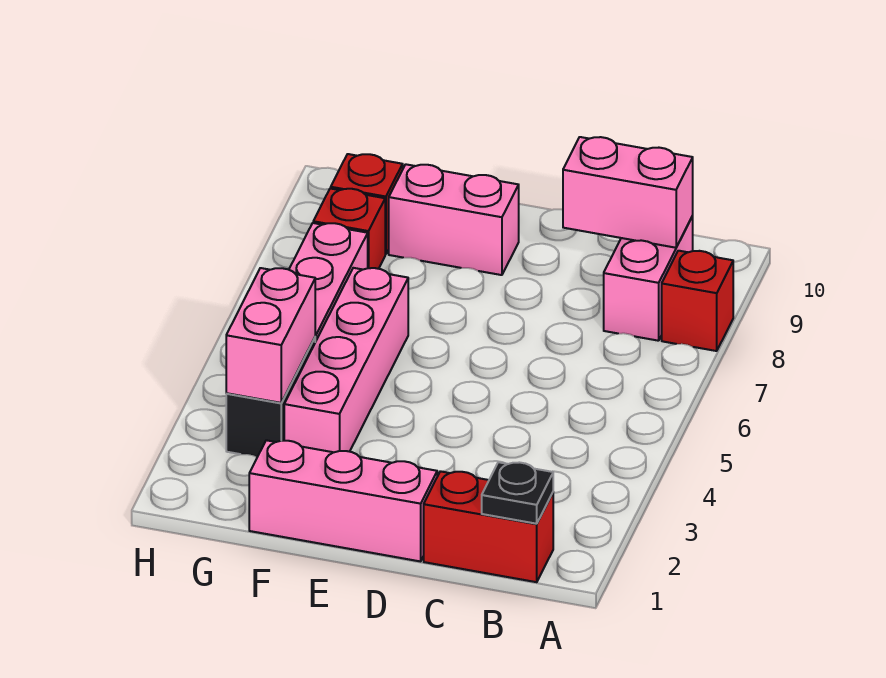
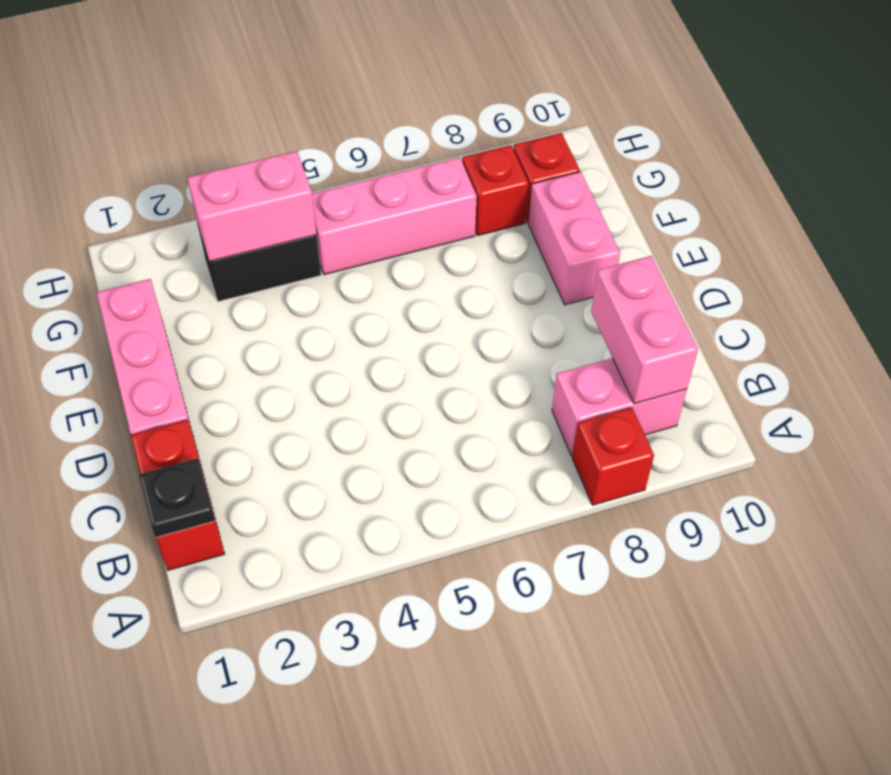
pink 1x4 brick [284,268,408,452] -> none

